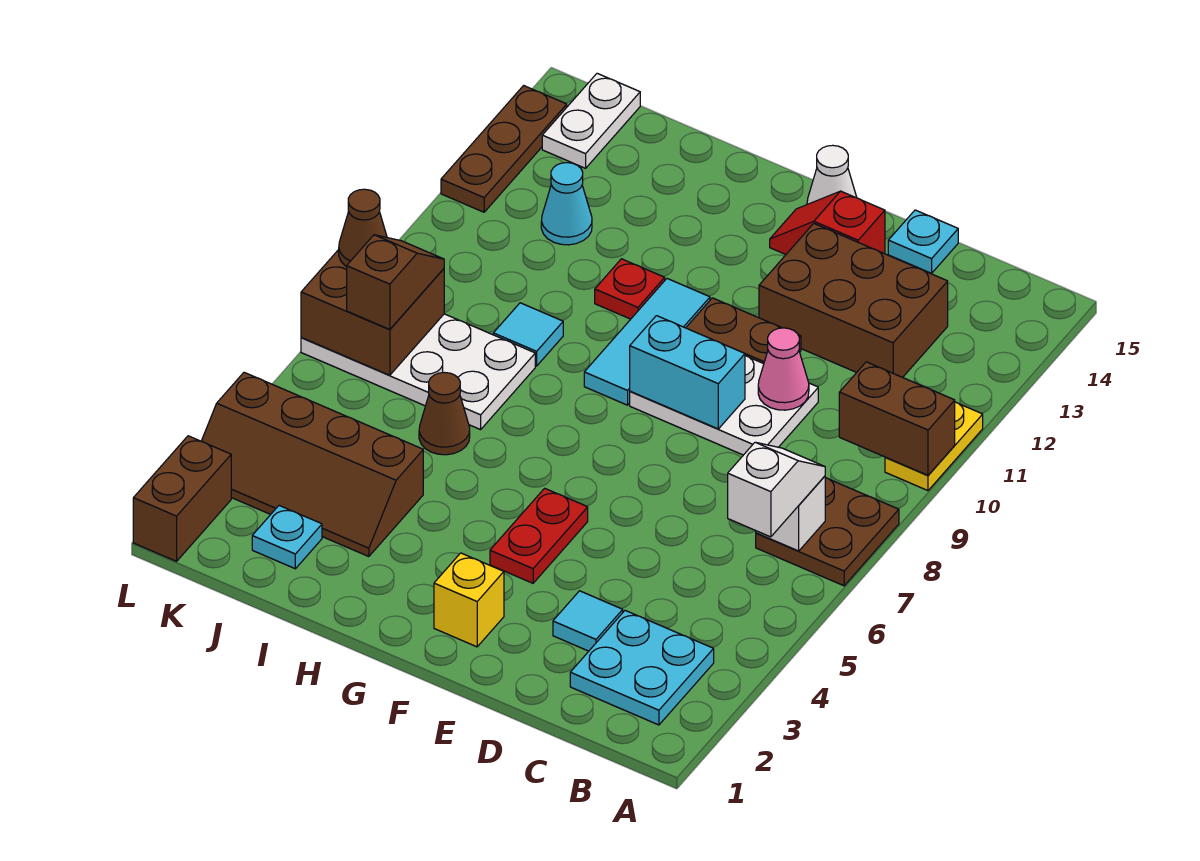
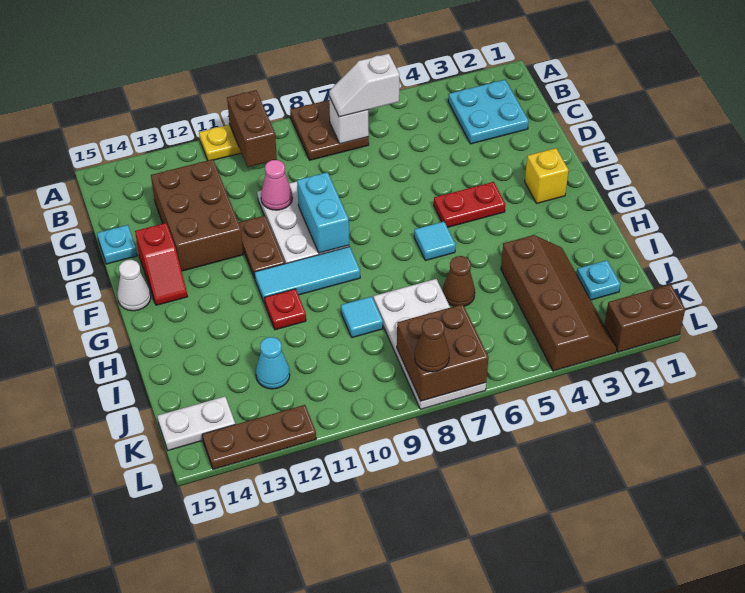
cyan 1x1 tile [553,591,623,651] -> cyan 1x1 tile moved to [414,222,456,261]
brown 1x2 slope [347,235,444,329] -> none

